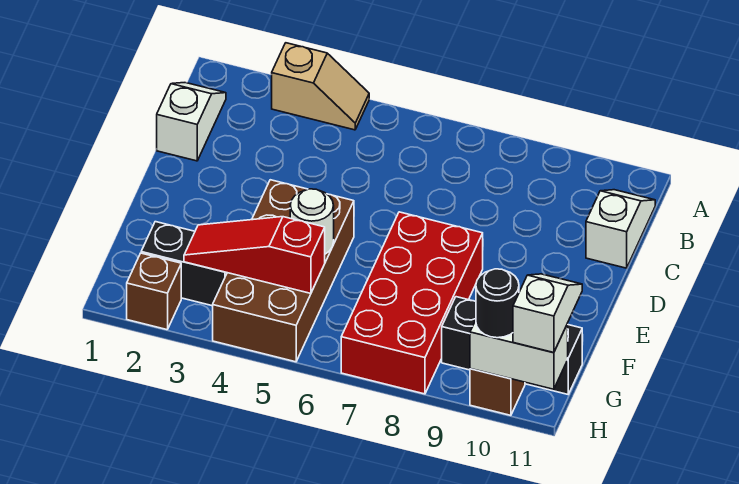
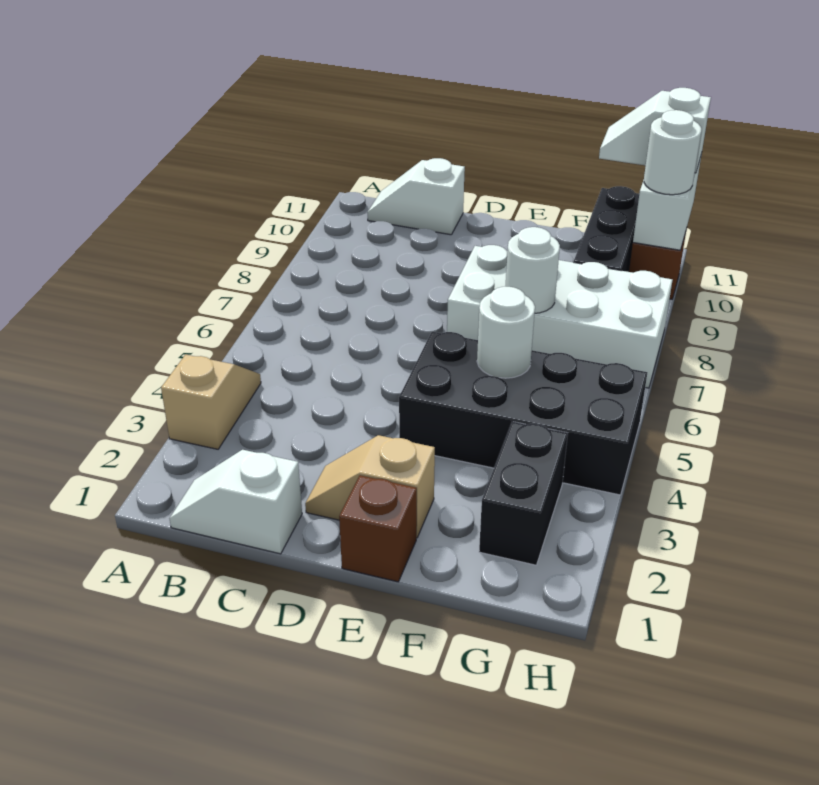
none -> tan 1x2 slope [305,435,435,538]
brown 2x4 brick [213,180,354,362] -> black 2x4 brick [399,332,647,495]
red 2x4 brick [341,212,483,394] -> white 2x4 brick [447,245,672,388]
none -> white 1x1 round brick [505,227,560,313]
red 1x3 slope [184,217,325,293] -> none
brown 1x1 brick [127,253,181,330] -> brown 1x1 brick moved to [339,475,417,582]
black 1x1 round brick [476,269,519,338] -> white 1x1 round brick [644,110,701,195]

